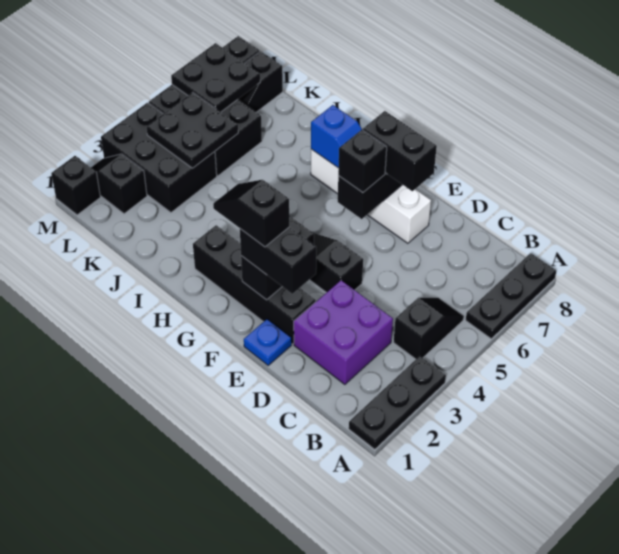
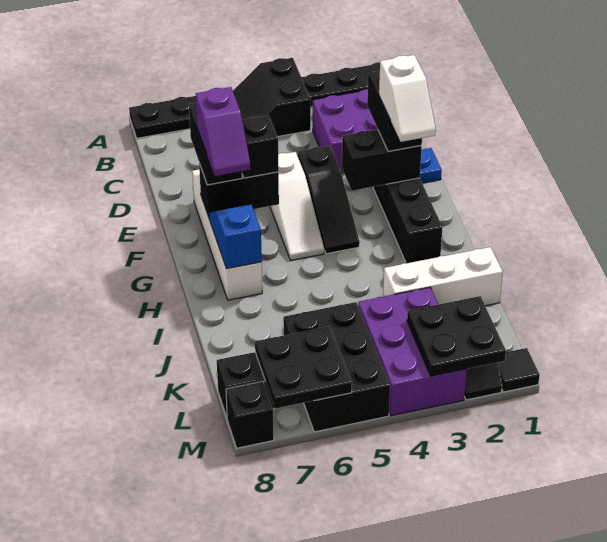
black 1x2 slope [393,298,464,359] -> black 2x2 slope [233,58,311,137]
none -> white 1x3 slope [270,152,324,260]
black 1x2 slope [213,180,289,247] -> white 1x2 slope [379,55,436,142]
none -> purple 1x2 slope [196,87,250,176]
none -> white 1x3 brick [383,247,503,306]
black 2x3 brick [101,103,217,212] -> purple 2x3 brick [358,287,467,416]
black 2x2 plate [147,92,238,168] -> black 2x2 plate moved to [407,296,506,376]
black 1x1 brick [51,156,100,215] -> black 1x1 tile [498,348,540,392]

